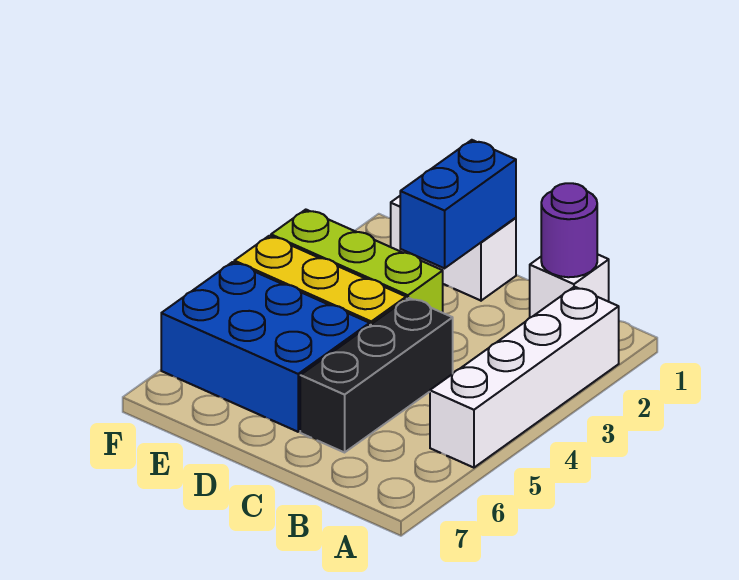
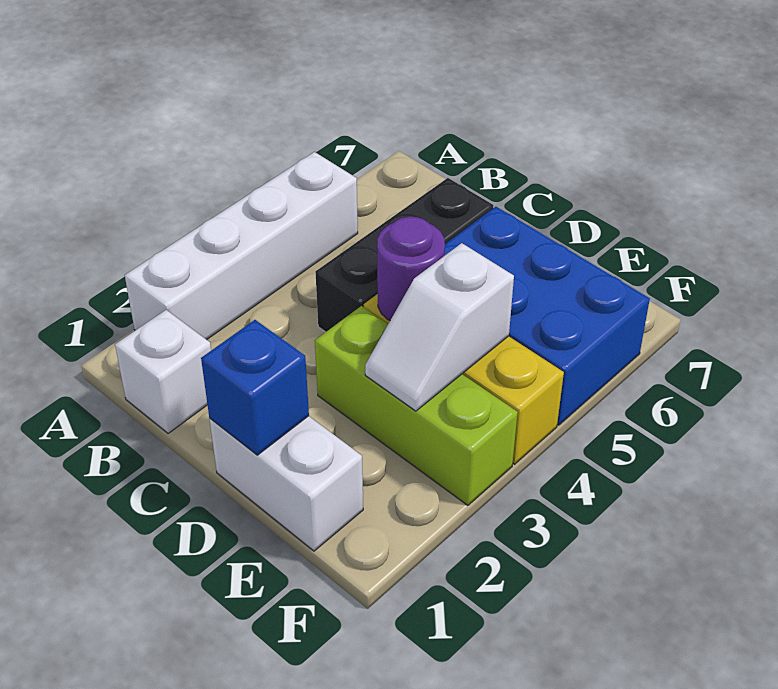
purple 1x1 round brick [541,183,597,277] -> purple 1x1 round brick moved to [377,217,445,320]
blue 1x2 brick [400,140,516,268] -> blue 1x1 brick [201,320,309,455]
none -> white 1x2 slope [365,243,514,411]

